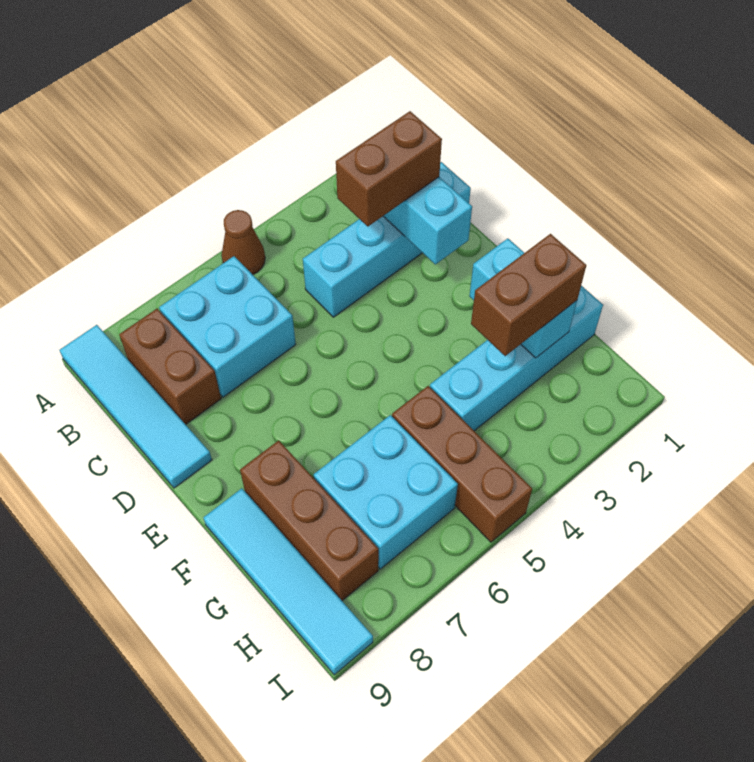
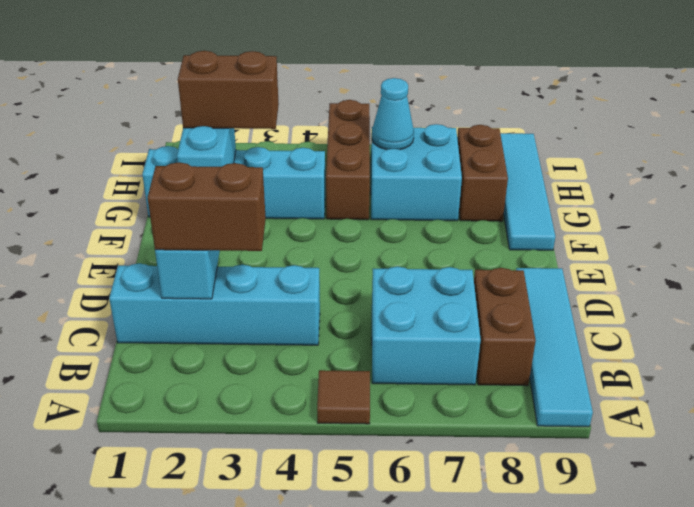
brown 1x1 cone [221,210,265,275] -> brown 1x1 tile [317,370,370,424]
brown 1x3 brick [240,440,379,601] -> brown 1x2 brick [457,125,508,221]
none -> cyan 1x1 cone [372,78,414,150]

